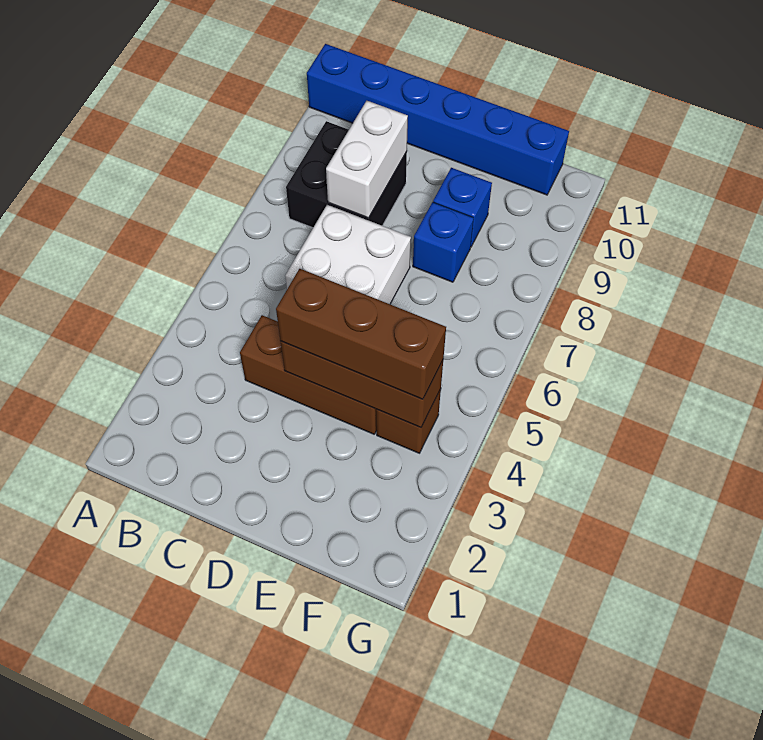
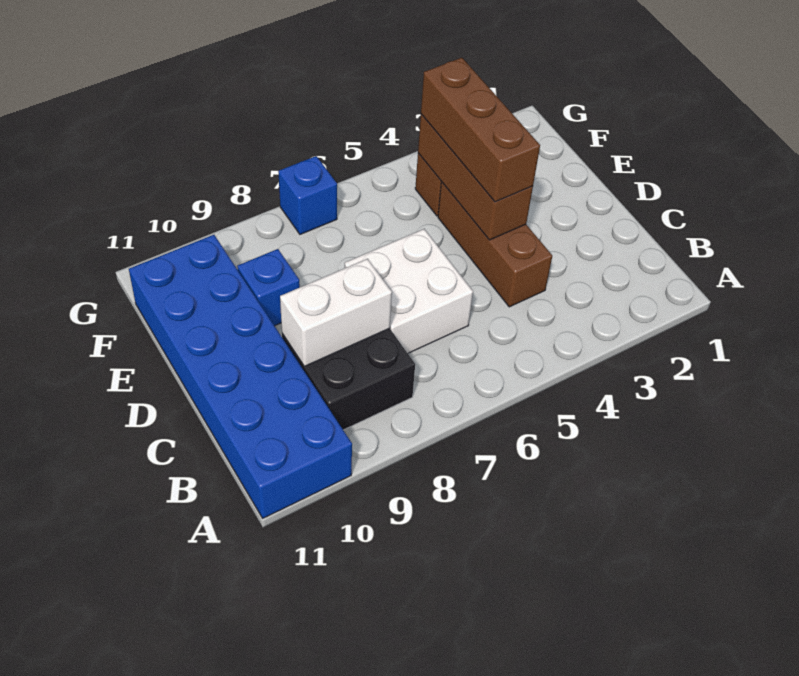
blue 1x6 brick [307,44,569,195] -> blue 2x6 brick [129,235,352,518]
blue 1x1 brick [413,202,474,282] -> blue 1x1 brick moved to [278,156,337,234]

